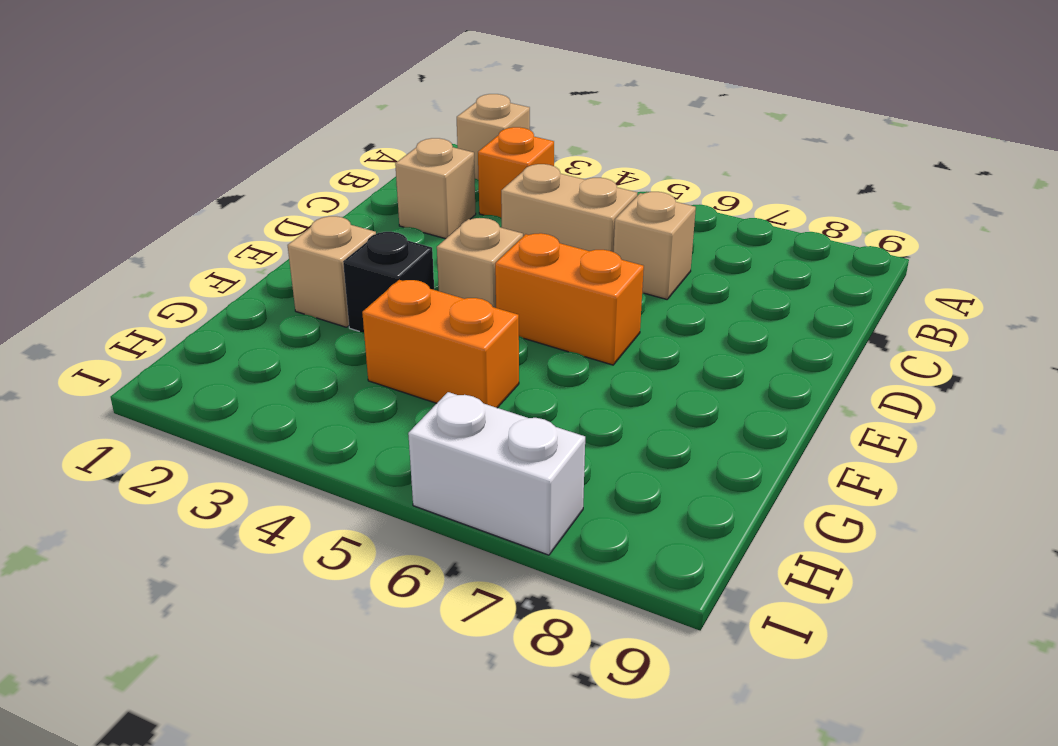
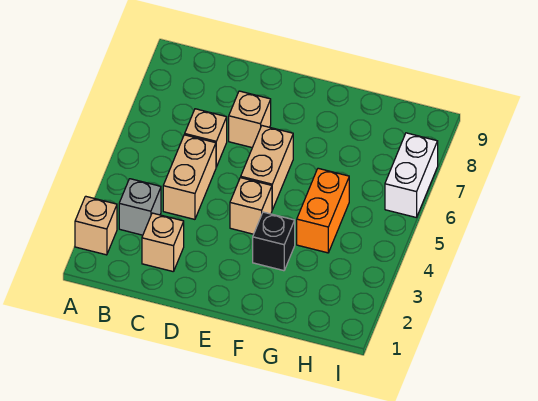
orange 1x1 brick [478,127,554,218] -> grey 1x1 brick [119,179,161,235]
orange 1x2 brick [495,233,644,365] -> tan 1x2 brick [241,126,293,210]
tan 1x1 brick [288,216,376,327] -> tan 1x1 brick moved to [229,91,271,148]

